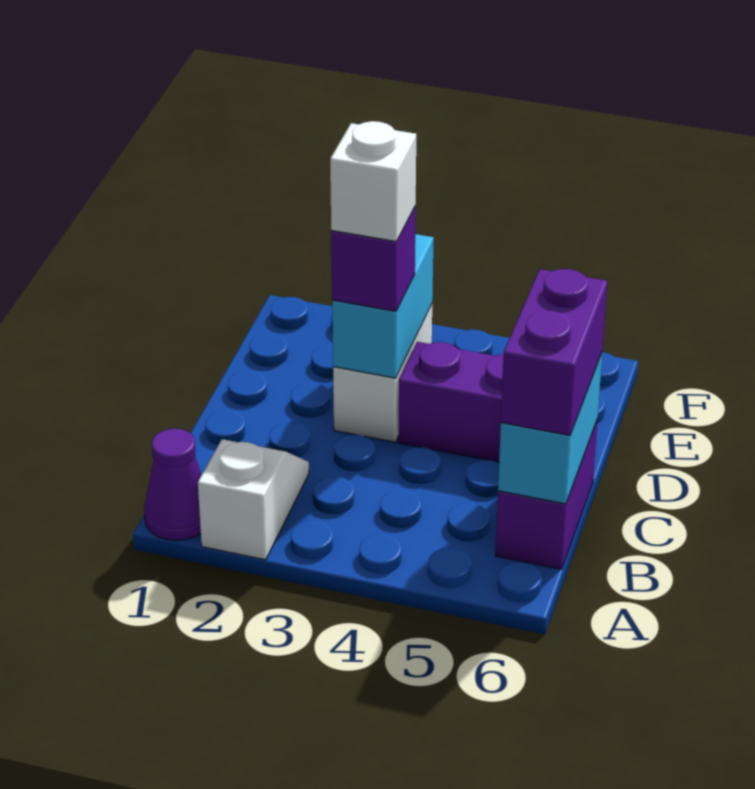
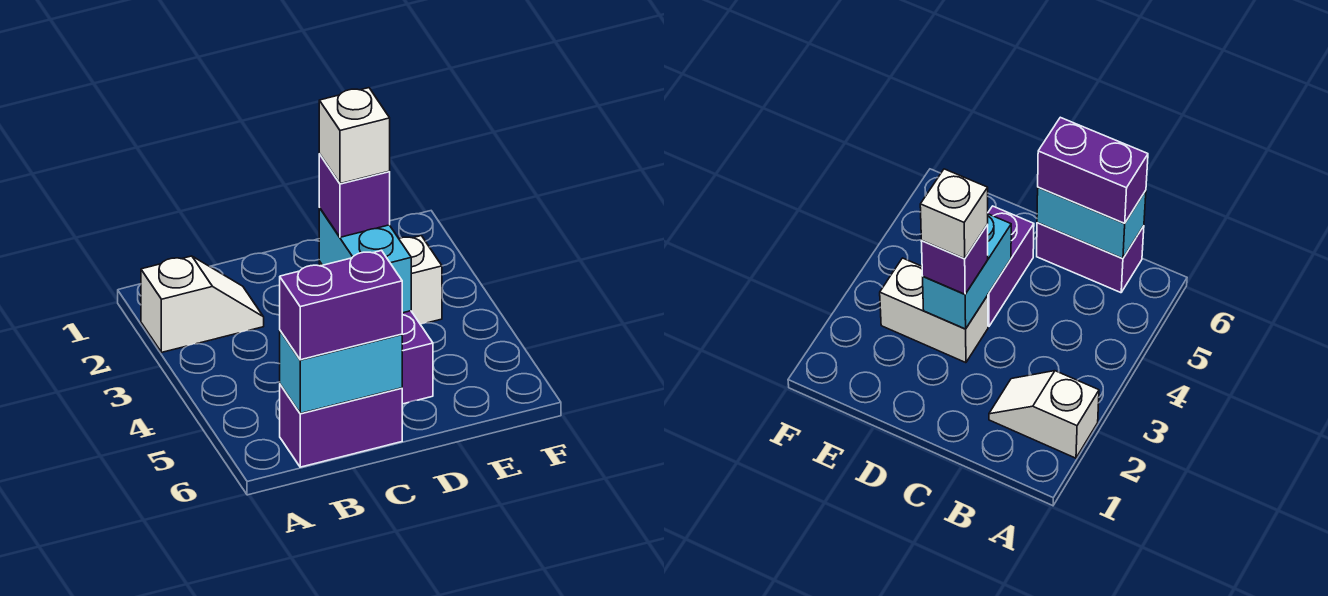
purple 1x1 cone [144,429,201,540] -> none
cyan 1x2 brick [332,234,434,378] -> cyan 1x2 brick turned to [319,208,411,313]

